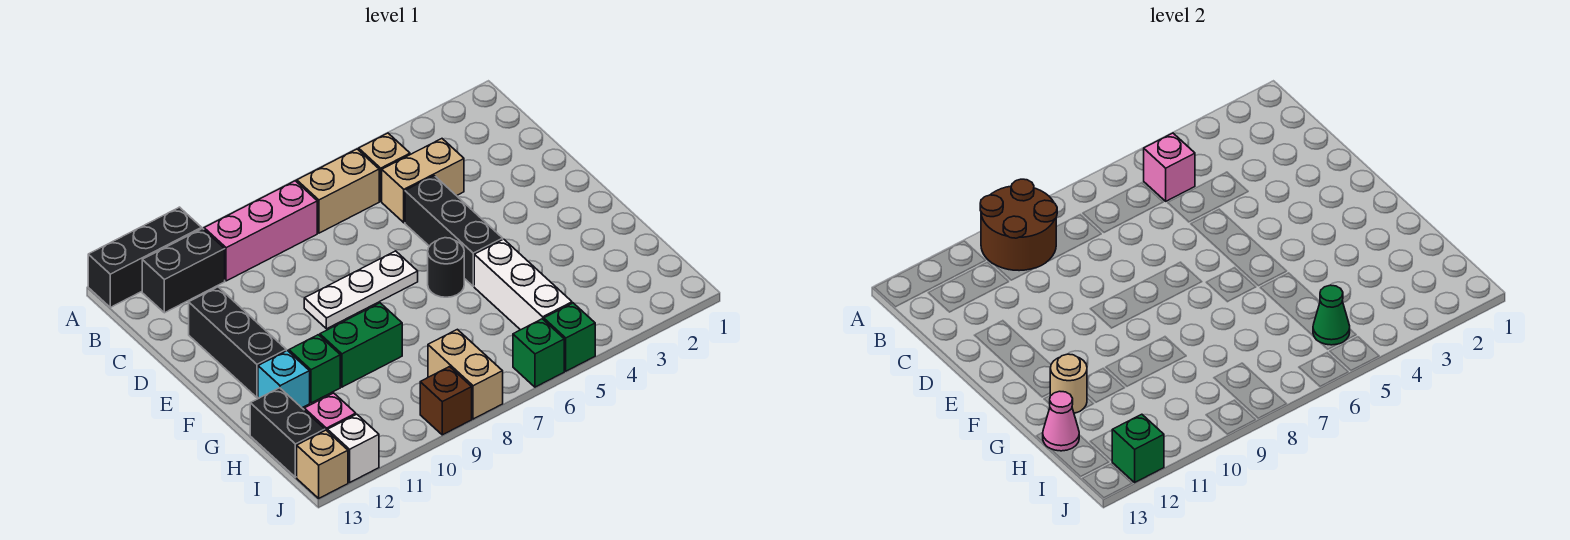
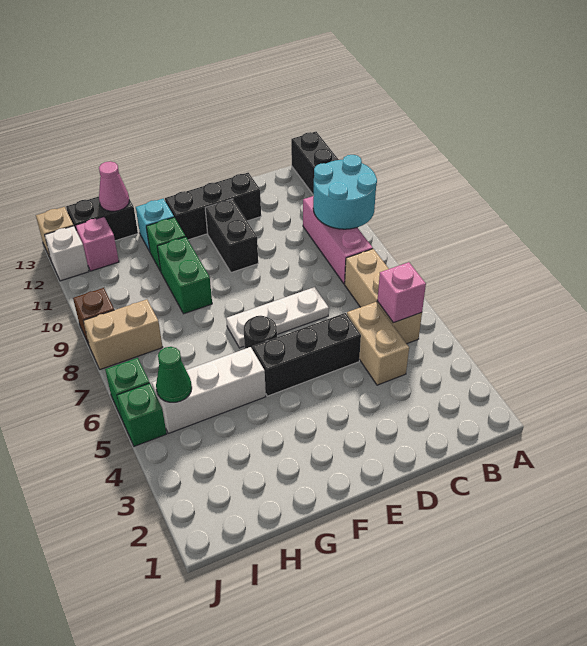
brown 2x2 round brick [980,179,1057,271] -> cyan 2x2 round brick [313,155,377,229]
black 1x2 brick [142,229,225,313] -> black 1x2 brick moved to [205,199,258,273]
white 1x3 plate [304,251,418,329] -> white 1x3 plate turned to [226,287,329,348]
tan 1x1 round brick [1050,354,1087,413] -> none
green 1x1 brick [1112,414,1164,482] -> none

